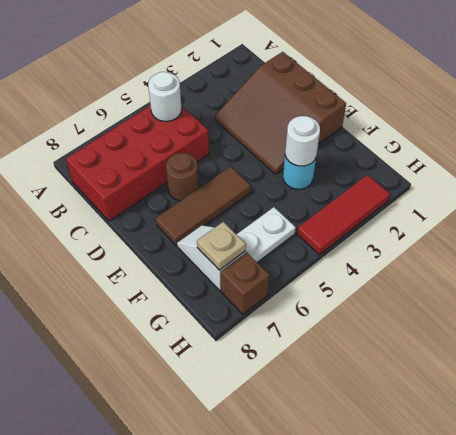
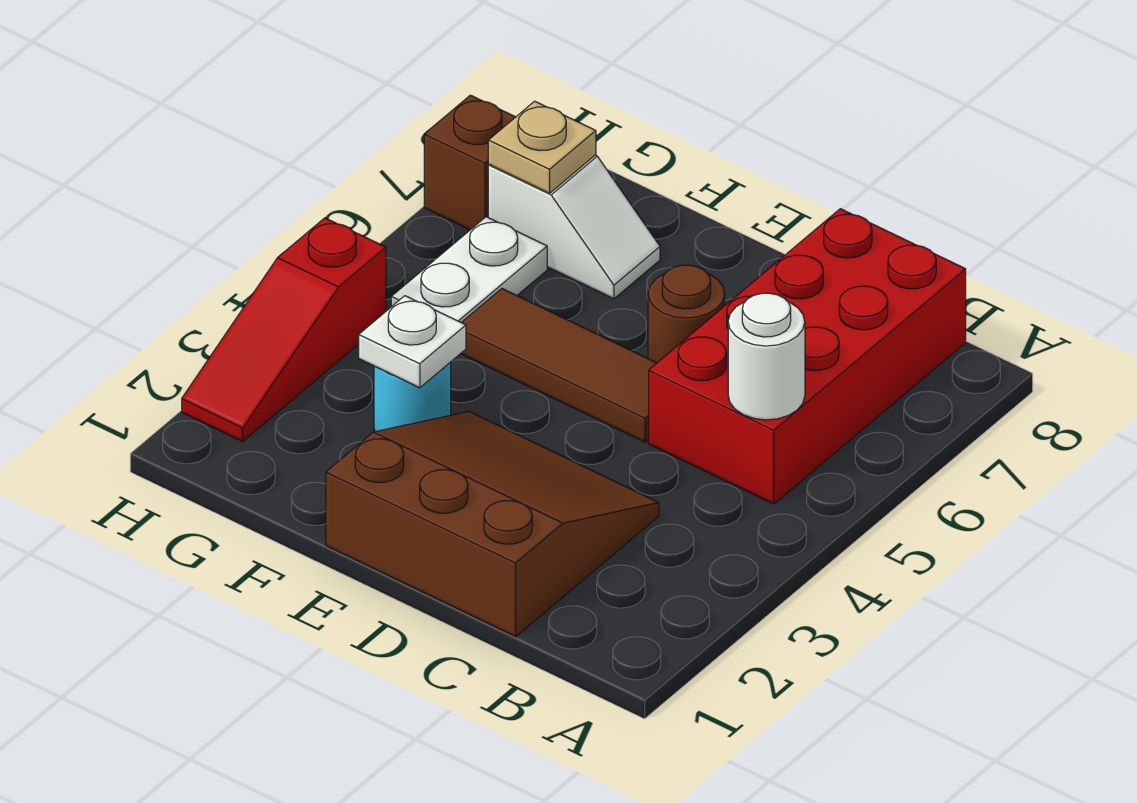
brown 1x3 tile [156,167,251,245] -> brown 1x3 tile turned to [461,289,656,442]
white 1x1 round brick [285,116,320,166] -> white 1x1 plate [359,296,466,388]
red 1x3 tile [297,175,390,255] -> red 1x3 slope [182,218,386,441]

